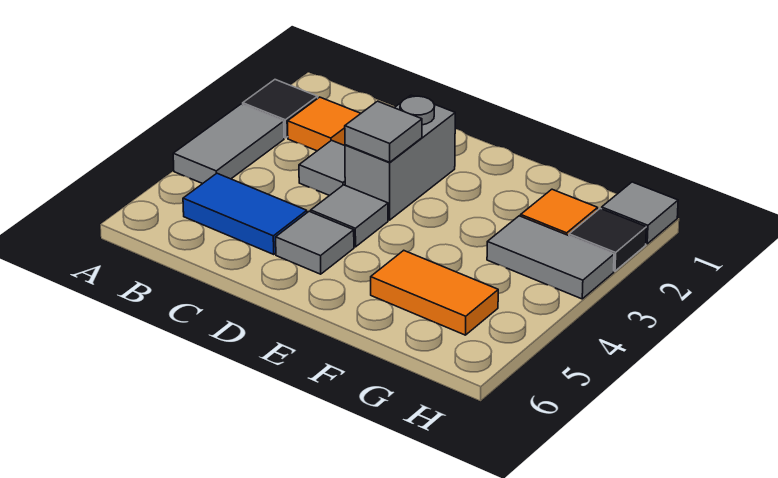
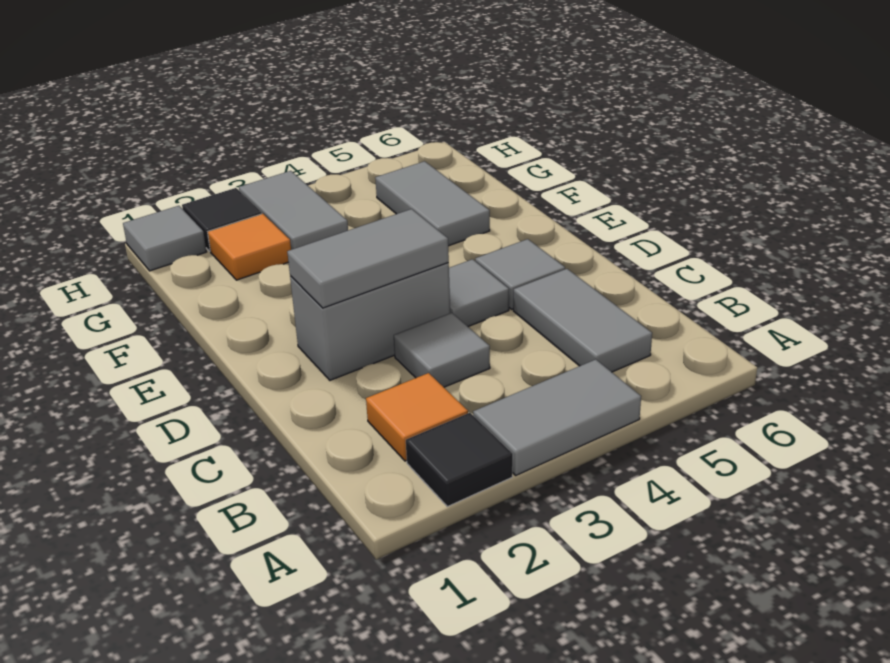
blue 1x2 tile [183,173,307,254] -> grey 1x2 tile [513,269,652,372]
grey 1x1 tile [345,101,422,162] -> grey 1x2 tile [287,209,449,308]
orange 1x2 tile [371,250,498,335] -> grey 1x2 tile [375,161,490,246]

